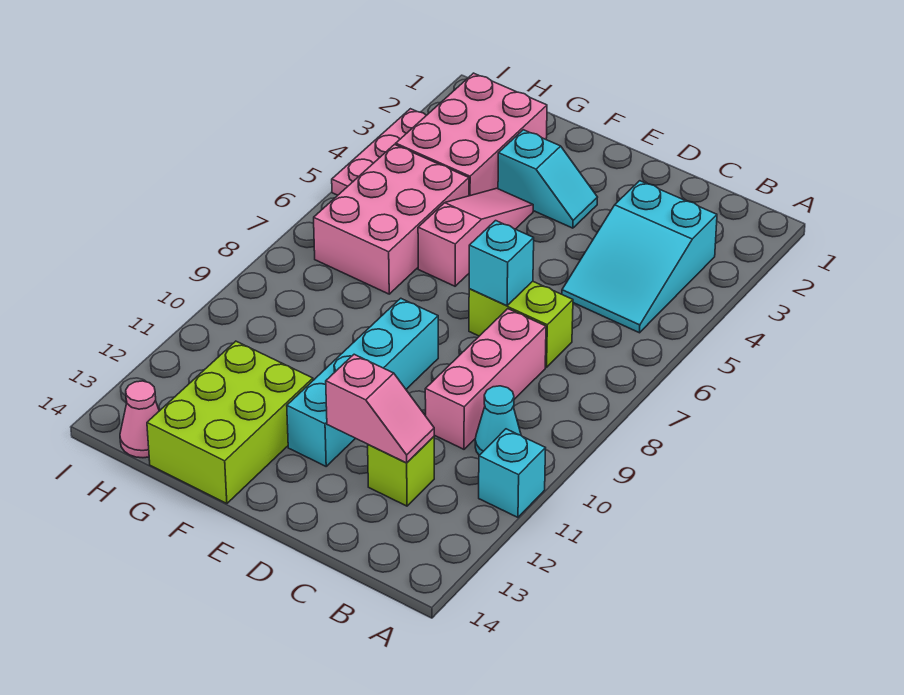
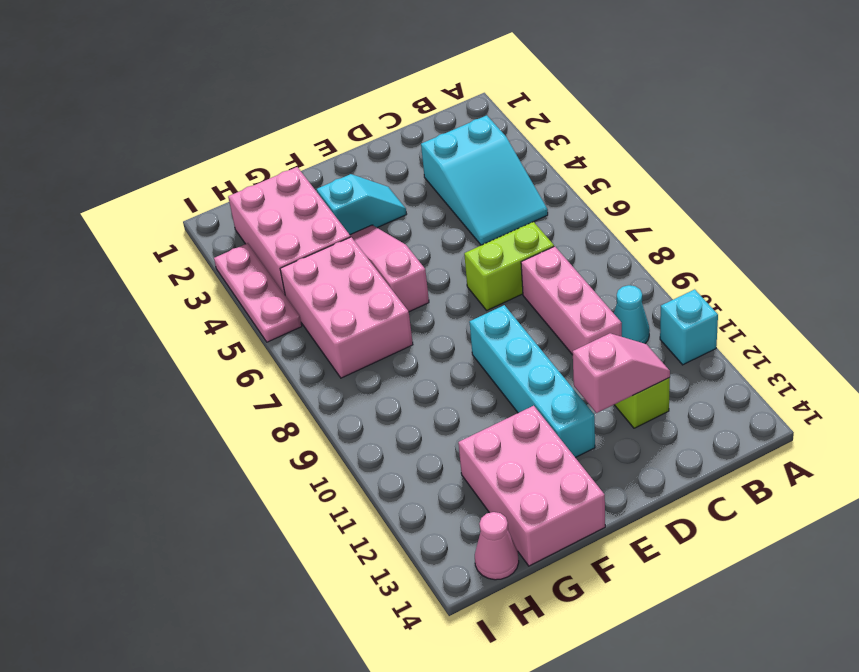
cyan 1x1 brick [469,221,534,306] -> none
lime 2x3 brick [147,341,313,504] -> pink 2x3 brick [458,406,605,566]

